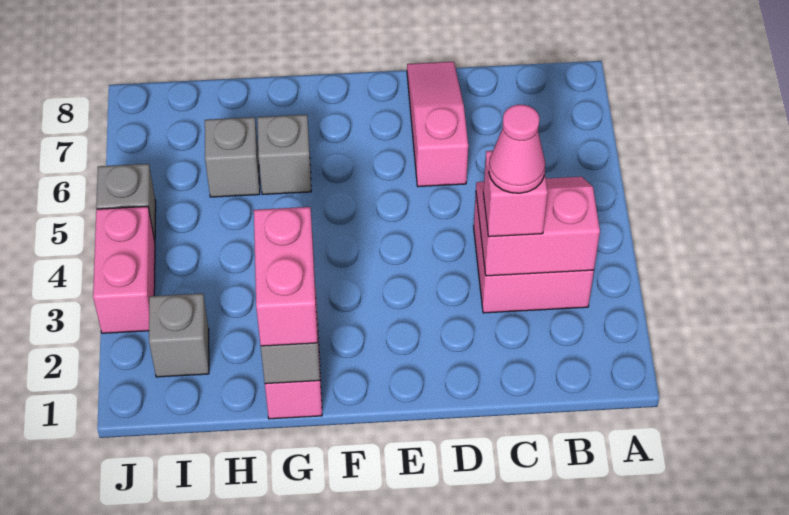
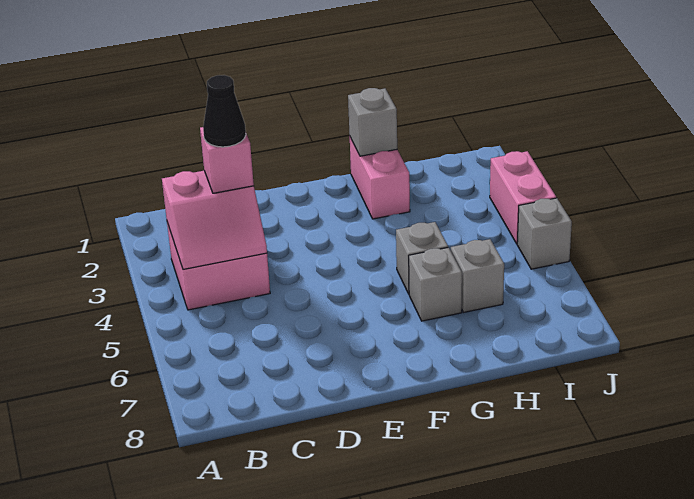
pink 1x1 cone [489,105,545,193] -> black 1x1 cone [203,75,246,147]
pink 1x3 slope [407,62,468,187] -> none
pink 1x2 brick [254,207,318,346] -> none
grey 1x1 brick [149,293,209,377] -> grey 1x1 brick moved to [396,222,448,294]

